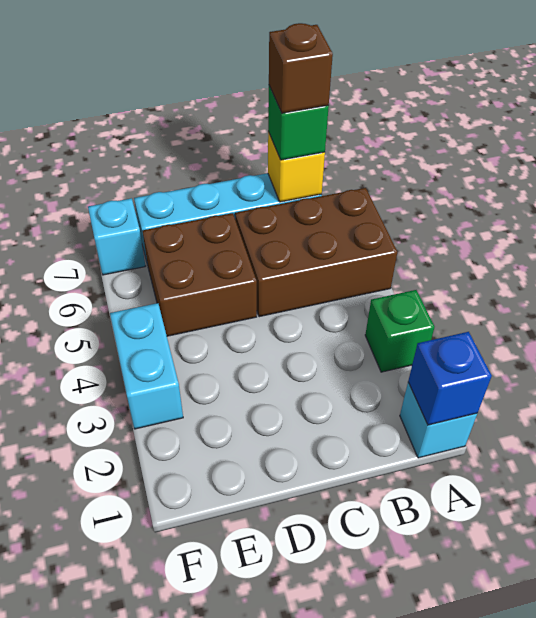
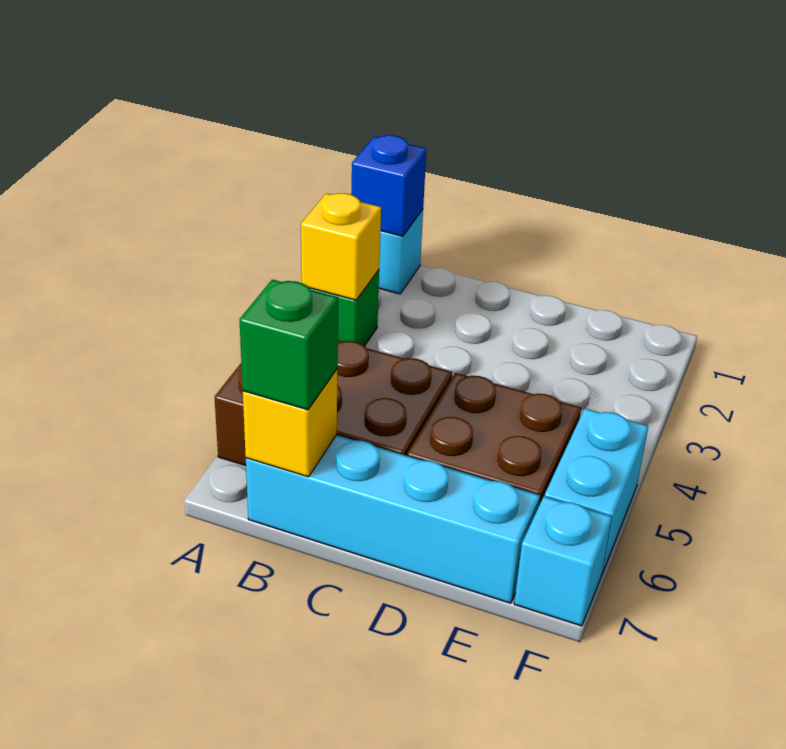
none -> yellow 1x1 brick [301,193,381,300]
brown 1x1 brick [269,23,333,113] -> none
cyan 1x2 brick [110,303,183,429] -> cyan 1x2 brick moved to [544,408,648,575]

